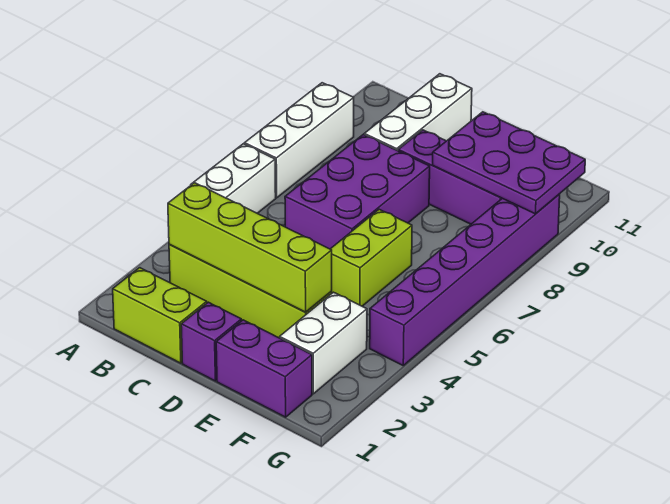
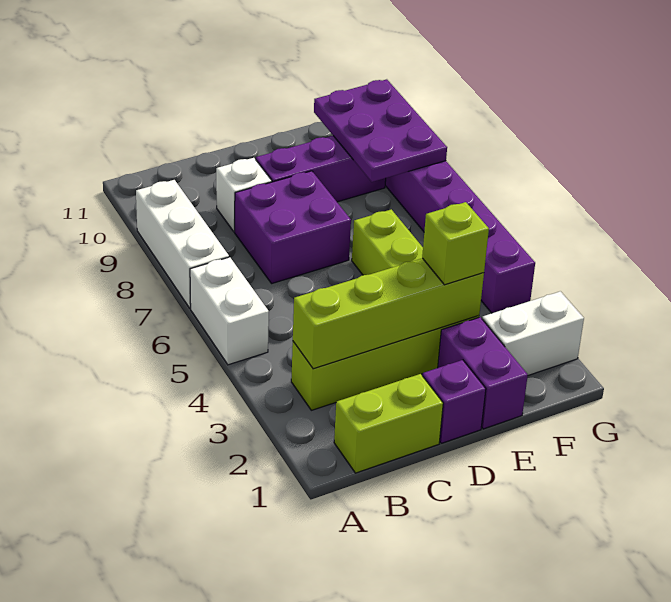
purple 2x3 brick [285,135,430,249] -> purple 2x2 brick [235,171,351,284]
white 1x3 brick [364,74,472,151] -> white 1x1 brick [216,158,272,232]
purple 1x2 brick [216,320,312,417] -> purple 1x2 brick turned to [438,317,528,429]
none -> lime 1x1 brick [422,202,489,285]
purple 2x3 plate [433,112,585,214] -> purple 2x3 plate turned to [314,79,447,182]
white 1x2 brick [280,292,367,394] -> white 1x2 brick turned to [482,291,584,375]

